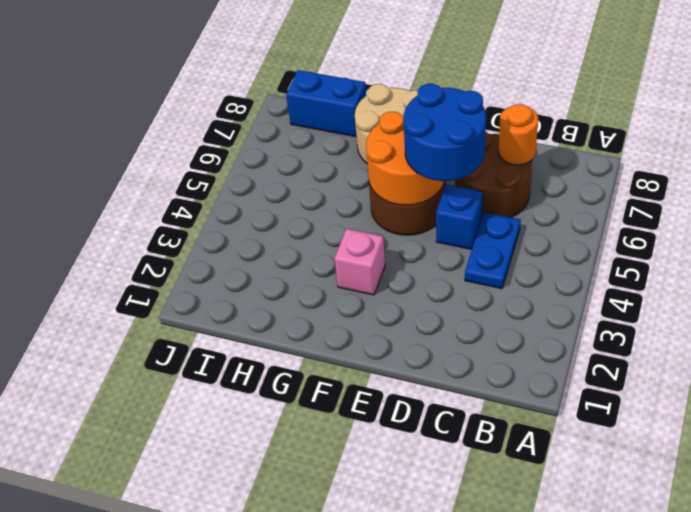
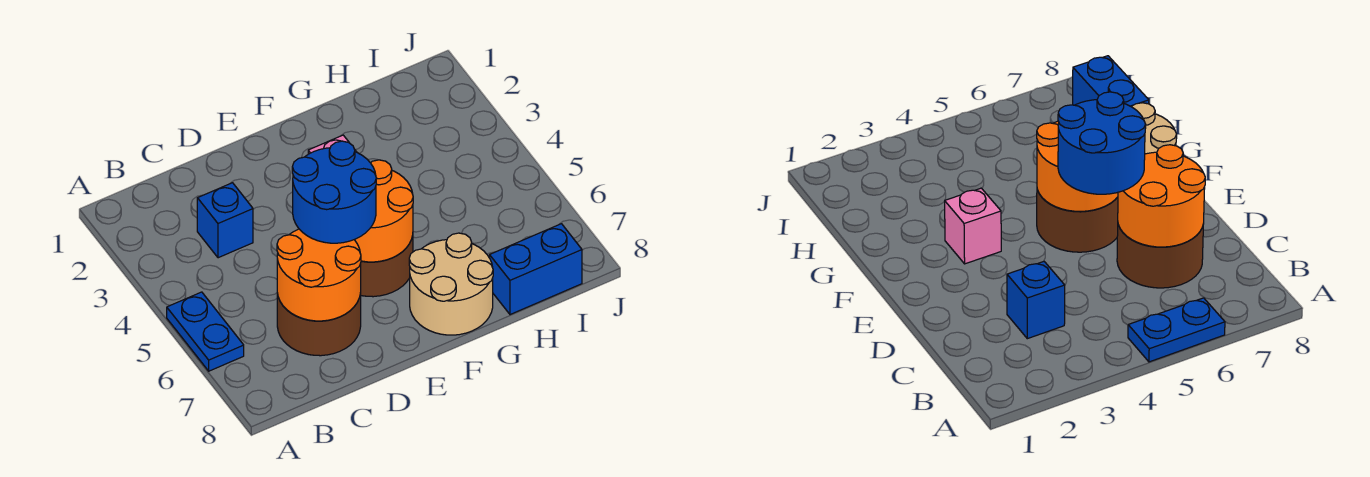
blue 1x2 plate [465,212,521,289] -> blue 1x2 plate moved to [167,292,244,371]
orange 1x1 round brick [498,104,538,165] -> orange 2x2 round brick [277,229,361,321]
blue 1x1 brick [436,184,483,249] -> blue 1x1 brick moved to [197,183,253,258]

